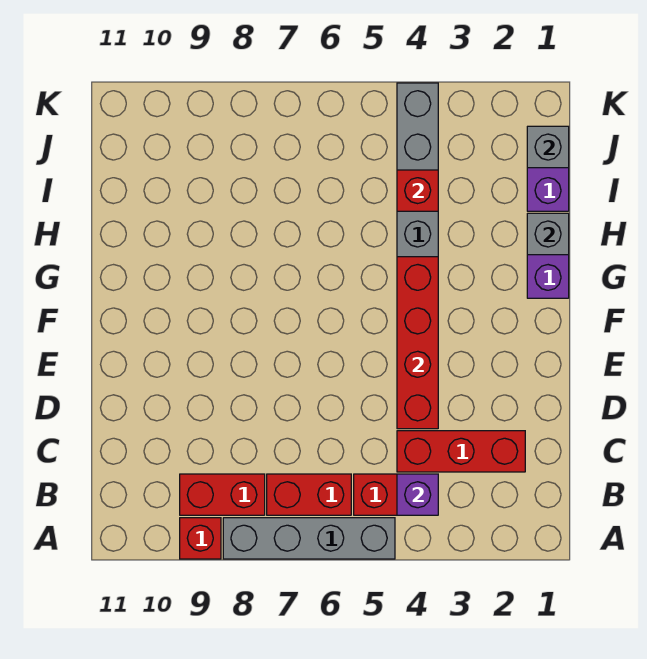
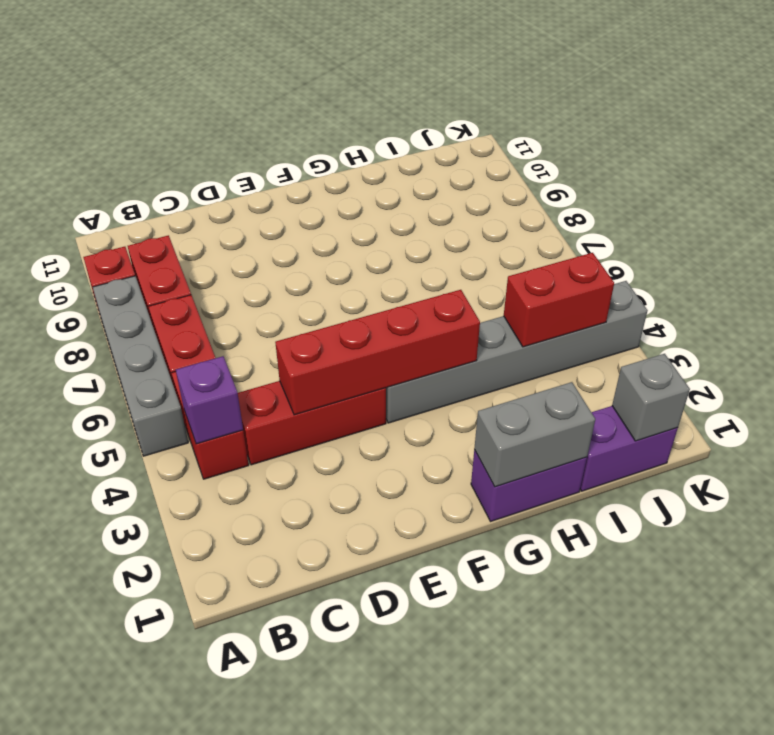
red 1x3 brick [397,431,525,472] -> red 1x3 brick turned to [238,381,386,465]
grey 1x1 brick [527,213,569,255] -> grey 1x2 brick [474,382,595,487]
red 1x1 brick [397,170,438,211] -> red 1x2 brick [504,253,614,347]

